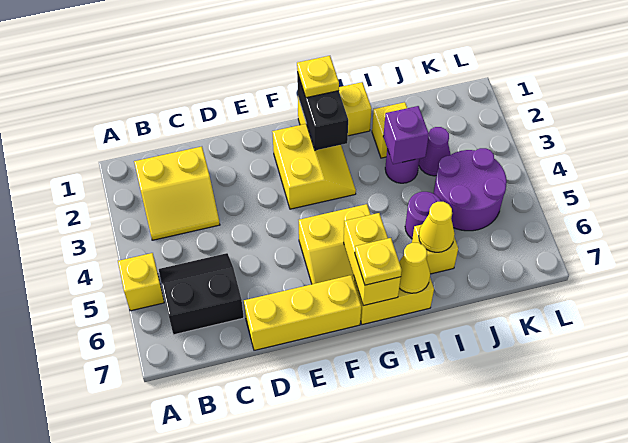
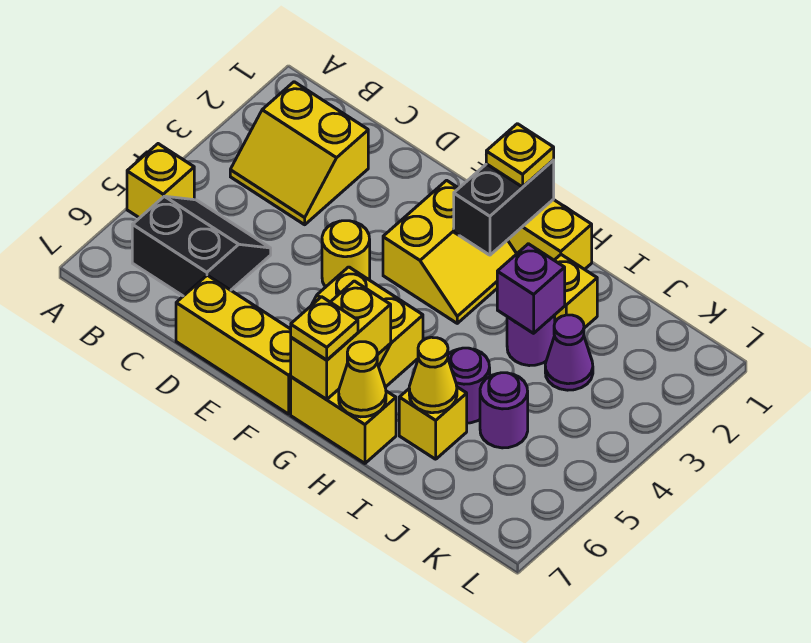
none -> yellow 1x1 round brick [322,221,370,287]
purple 2x2 round brick [433,148,507,231] -> purple 1x1 round brick [480,373,528,448]

